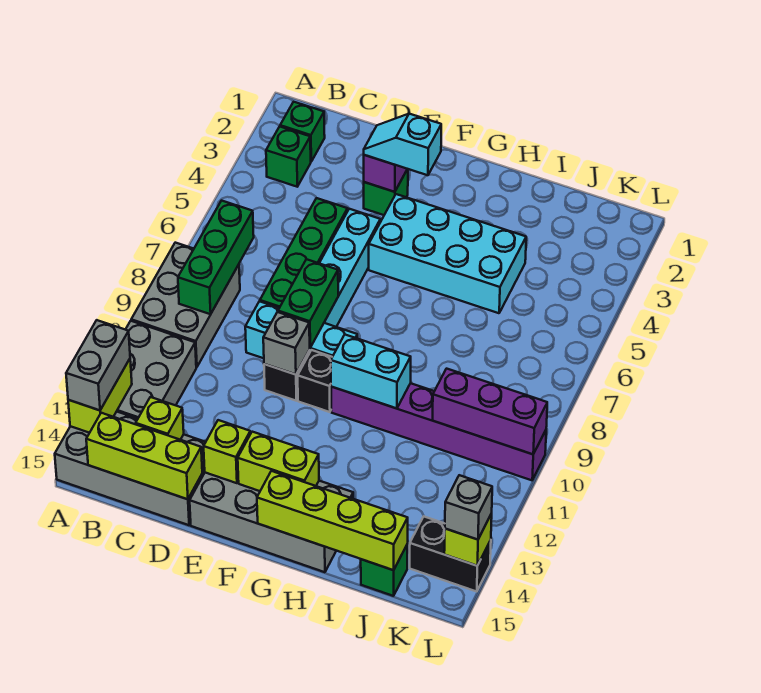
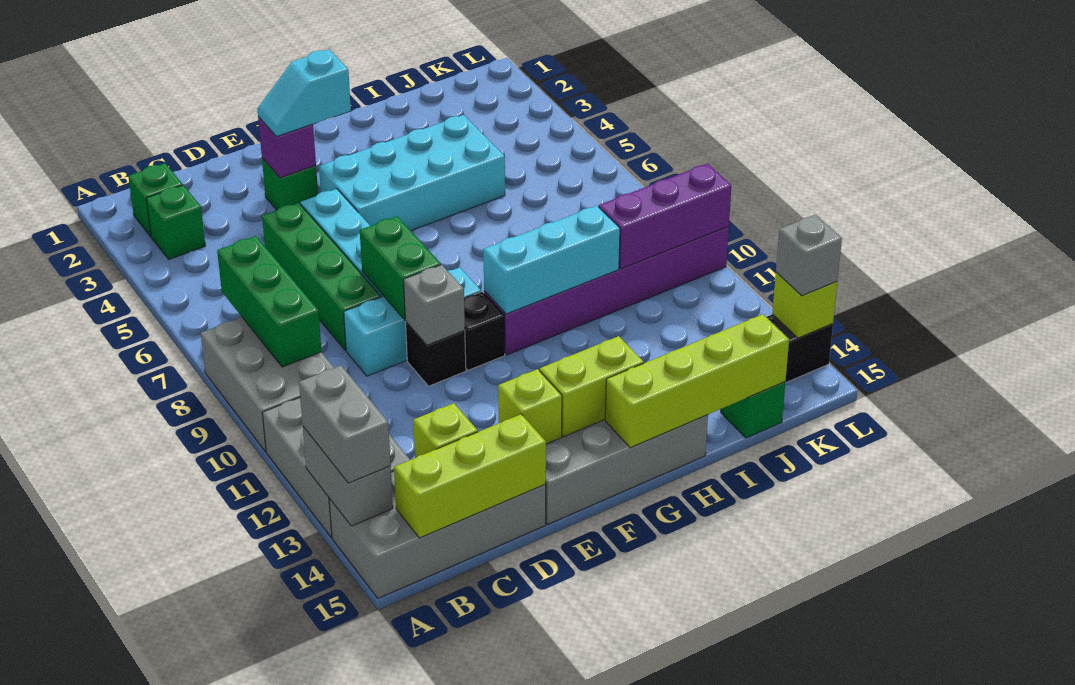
lime 1x2 brick [68,359,132,433] -> grey 1x2 brick [303,427,393,526]
cyan 1x2 brick [331,335,411,409] -> cyan 1x3 brick [483,206,620,314]

